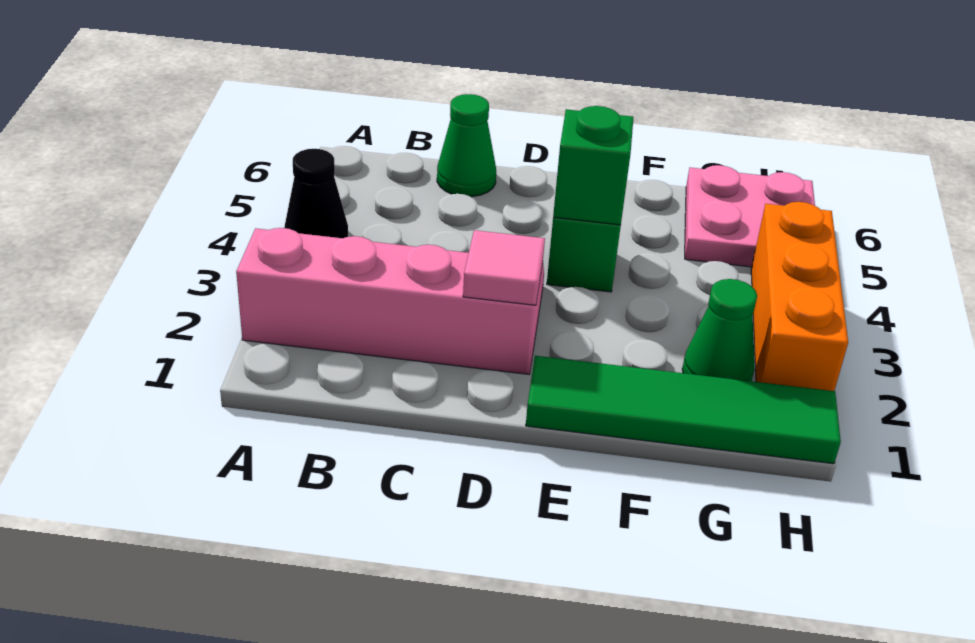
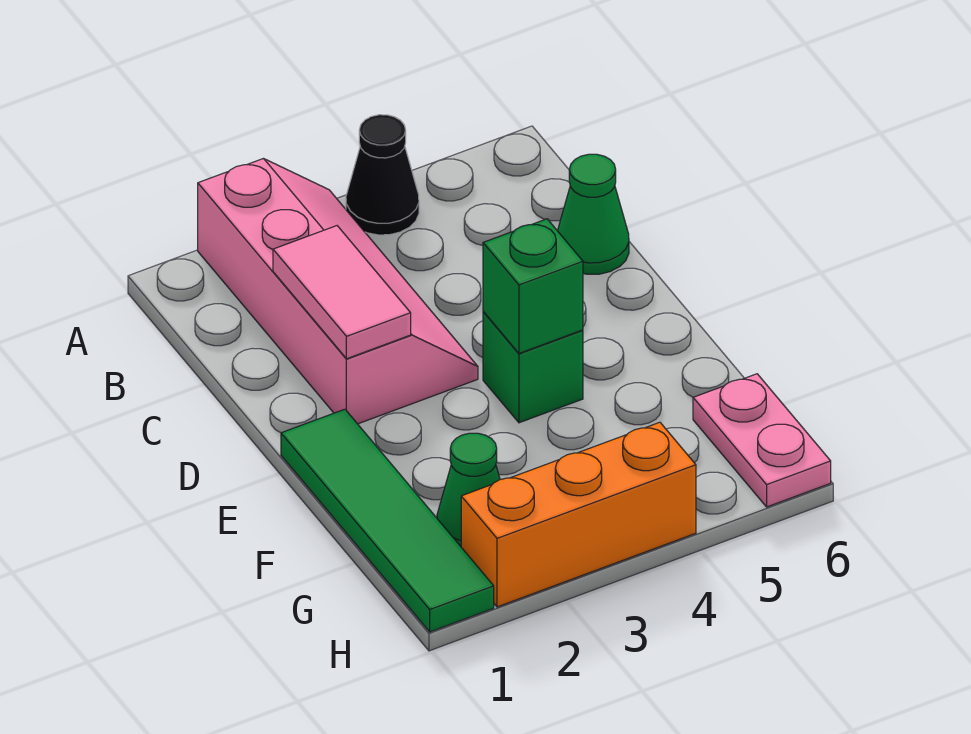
pink 1x1 tile [463,230,545,305] -> pink 1x2 tile [273,226,411,359]
pink 2x2 plate [685,165,815,267] -> pink 1x2 plate [693,374,831,507]

